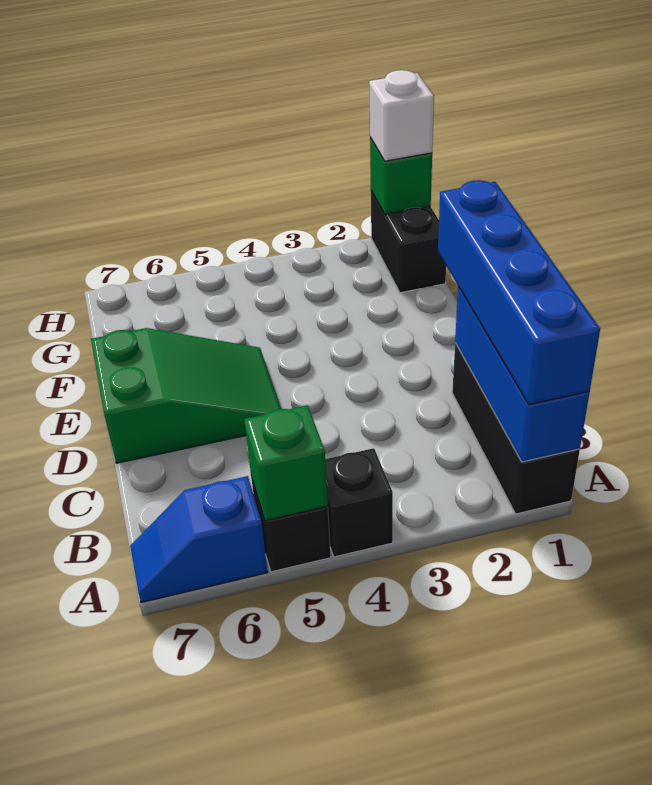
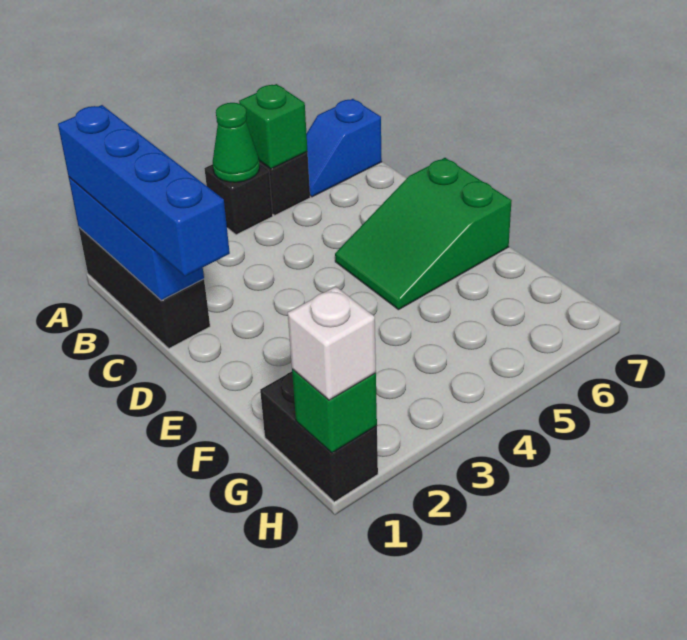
none -> green 1x1 cone [213,103,260,182]
blue 1x2 slope [130,476,268,603] -> blue 1x2 slope turned to [306,99,382,197]

